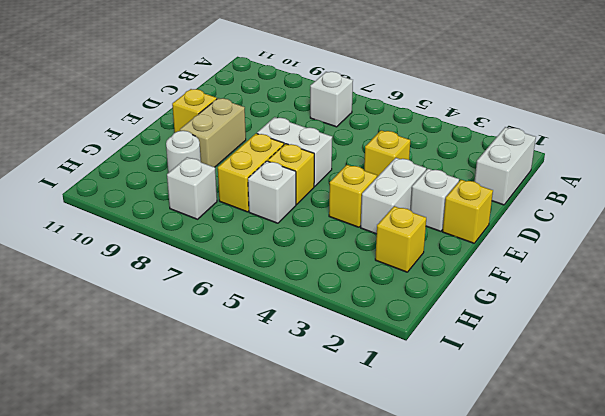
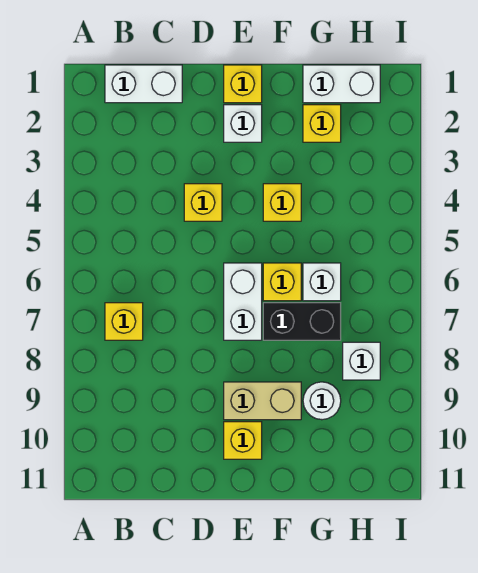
white 1x1 brick [310,72,353,127] -> yellow 1x1 brick [105,303,143,340]
white 1x2 brick [361,158,426,234] -> white 1x2 brick moved to [303,65,380,103]
yellow 1x2 brick [218,134,284,212] -> black 1x2 brick [263,303,341,340]

